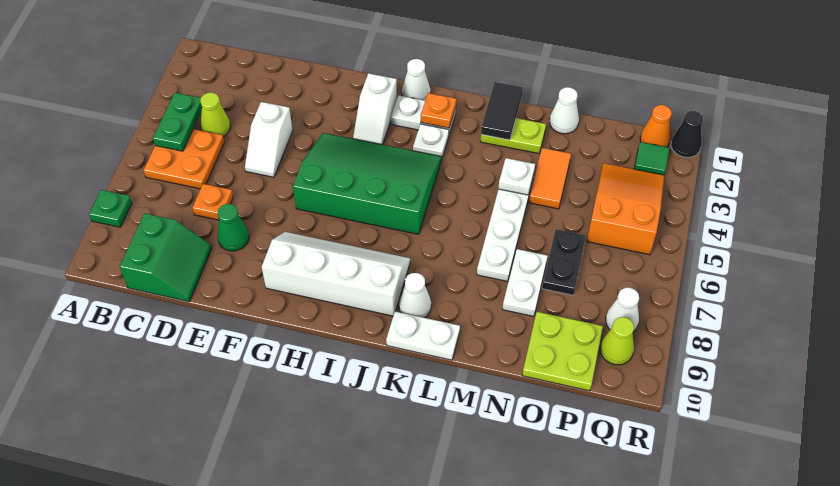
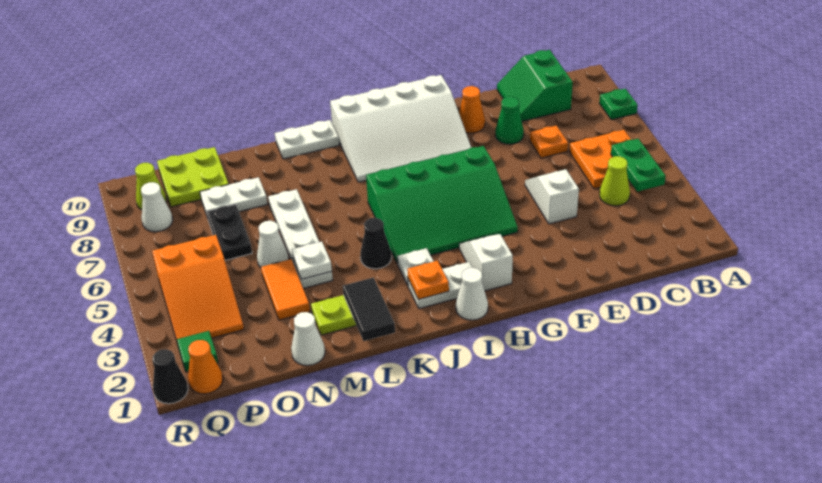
none -> orange 1x1 cone [459,86,485,133]
white 2x4 slope [262,232,410,316] -> white 3x4 slope [330,75,471,182]
none -> black 1x1 cone [360,218,392,269]
white 1x1 cone [399,273,431,318] -> white 1x1 cone moved to [257,221,289,268]
white 1x2 plate [503,249,548,316] -> white 1x2 plate turned to [200,177,267,218]

